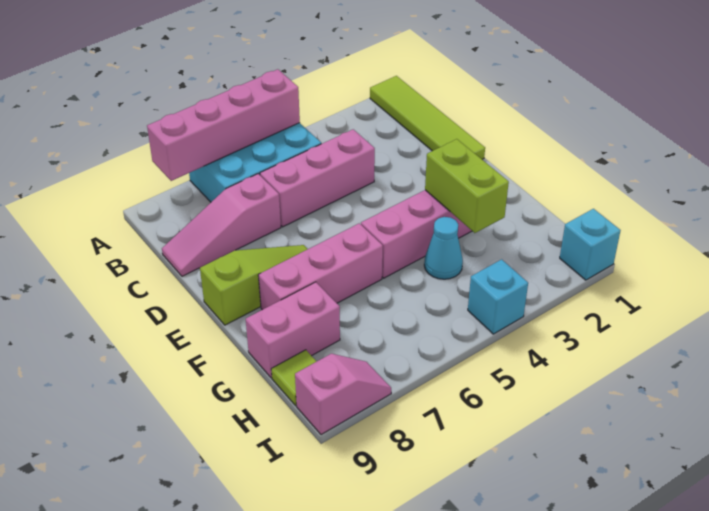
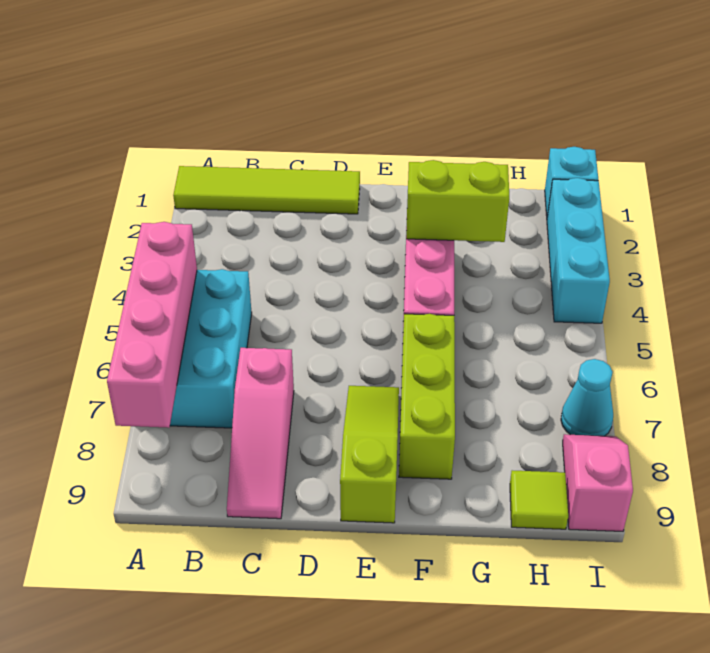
pink 1x3 brick [260,129,375,227] -> none
pink 1x3 brick [258,223,383,310] -> lime 1x3 brick [399,314,455,479]
cyan 1x1 cone [424,217,463,279] -> cyan 1x1 cone moved to [561,359,613,436]
pink 1x2 brick [246,282,340,378] -> none
cyan 1x1 brick [468,259,528,334] -> cyan 1x3 brick [547,178,610,323]

